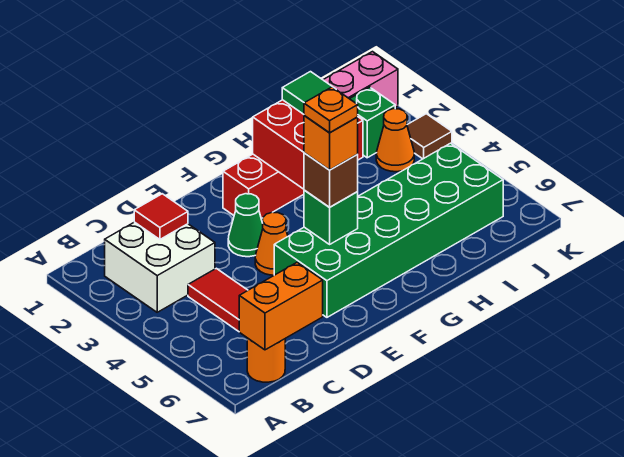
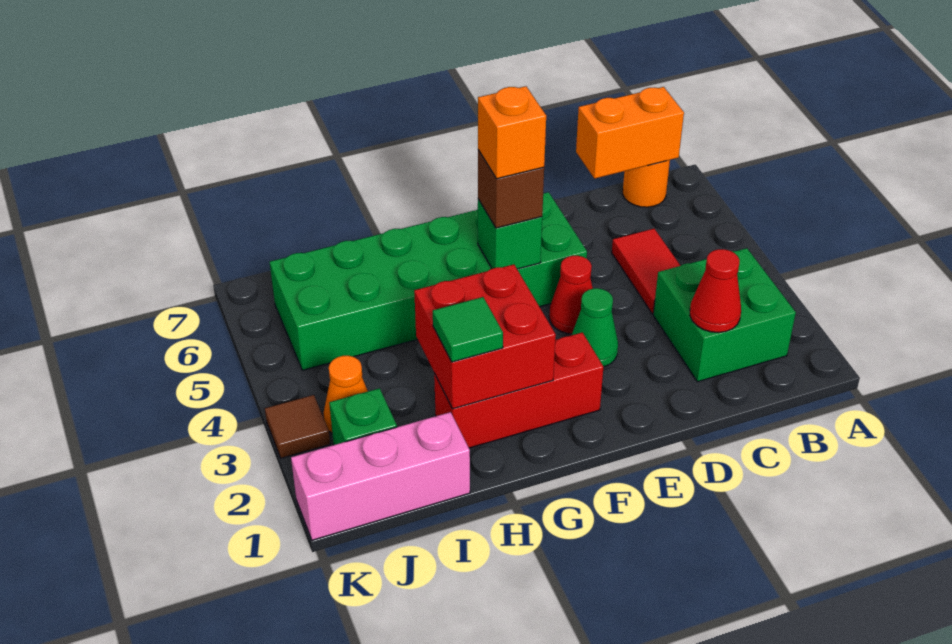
white 2x2 brick [105,222,215,312] -> green 2x2 brick [653,248,796,382]
red 1x1 tile [134,194,188,239] -> red 1x1 cone [690,249,741,333]
orange 1x1 cone [255,212,288,275] -> red 1x1 cone [549,256,593,334]
orange 1x1 plate [304,87,358,133] -> none

